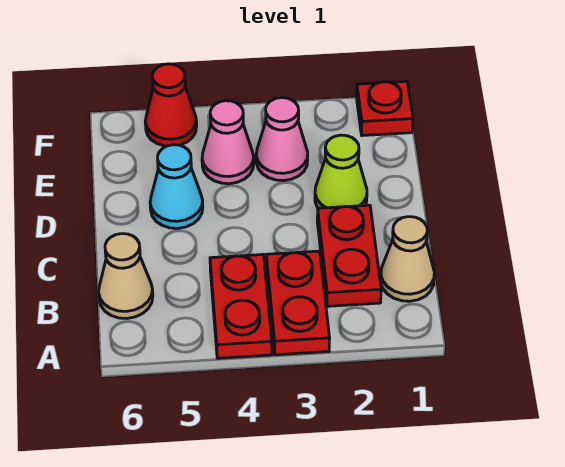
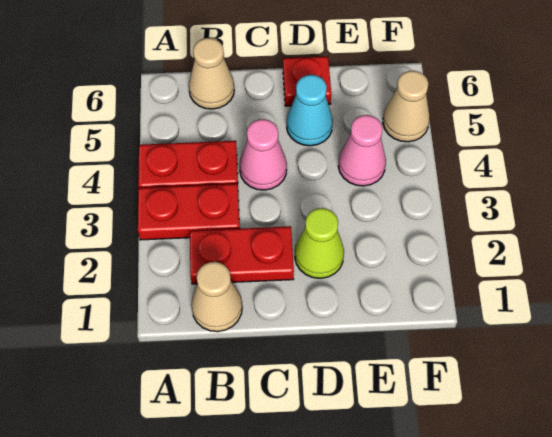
pink 1x1 cone [256,98,308,181] -> pink 1x1 cone moved to [240,119,287,190]
red 1x1 plate [357,81,413,136] -> red 1x1 plate moved to [283,56,331,106]
red 1x1 cone [145,64,197,146] -> tan 1x1 cone [383,71,430,142]

